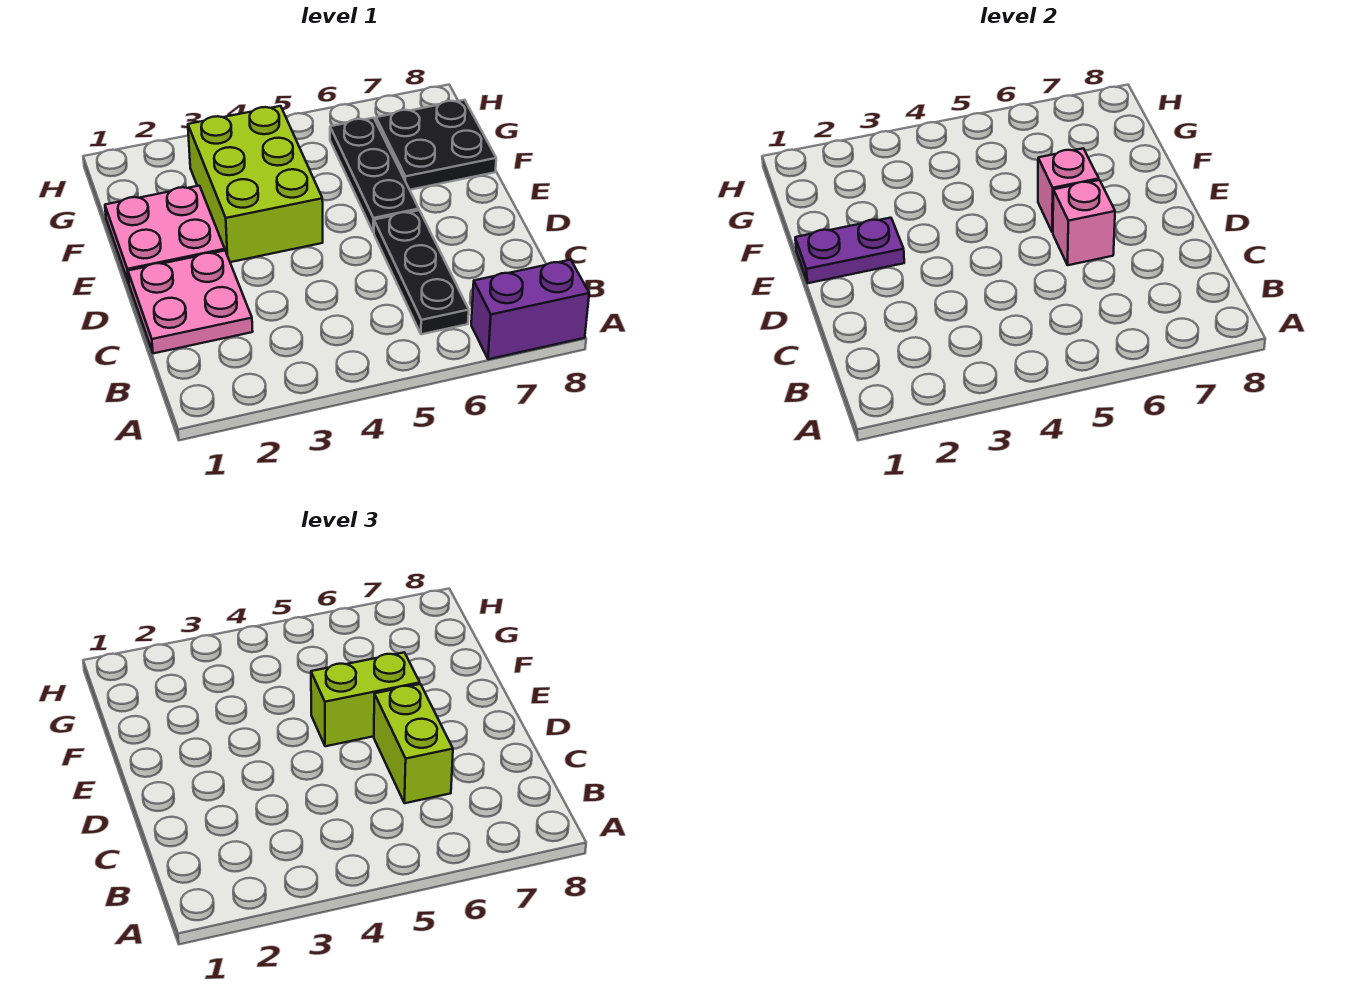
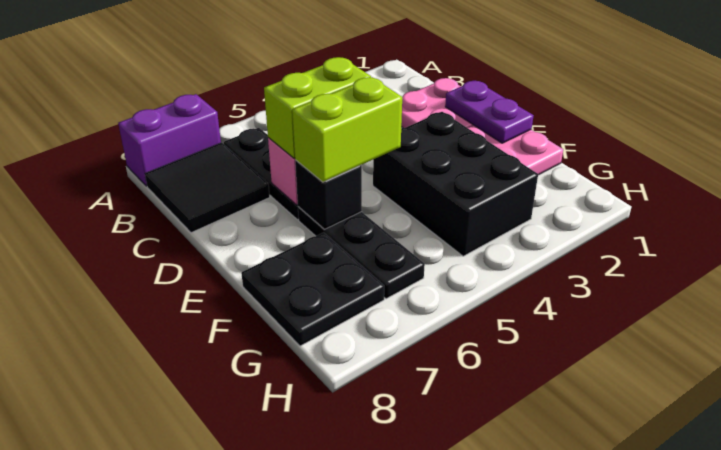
none -> black 2x2 tile [145,143,270,233]
lime 1x2 brick [374,684,453,803] -> lime 1x2 brick turned to [264,57,371,158]
purple 1x2 plate [795,218,904,283] -> purple 1x2 plate turned to [445,81,534,143]
lime 2x3 brick [188,106,323,262] -> black 2x3 brick [373,112,538,256]
pink 1x1 brick [1038,148,1099,232] -> black 1x1 brick [295,160,362,229]

